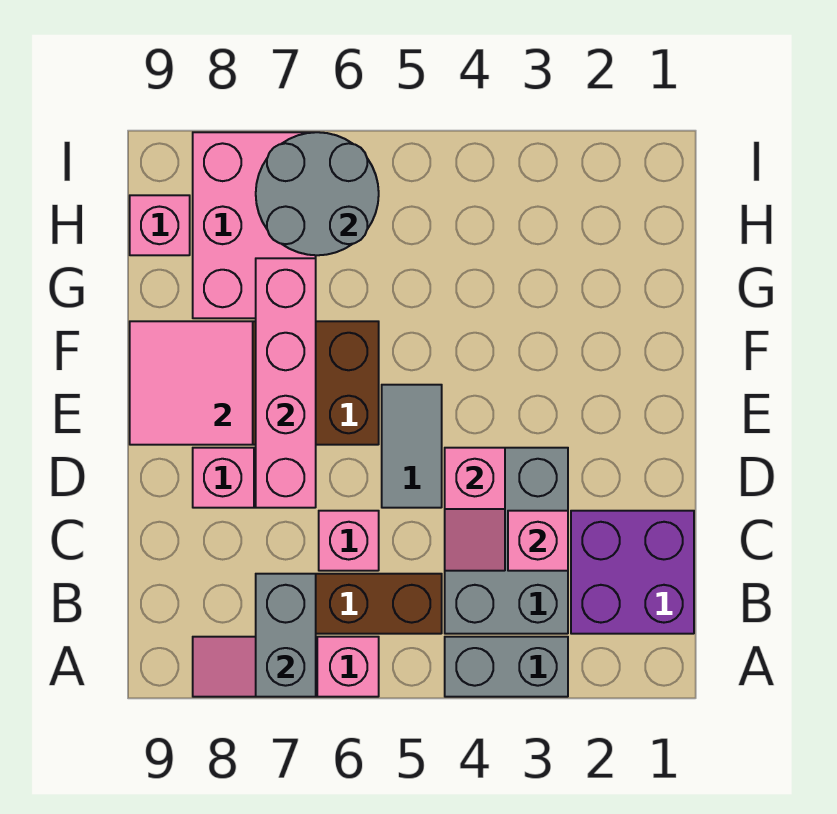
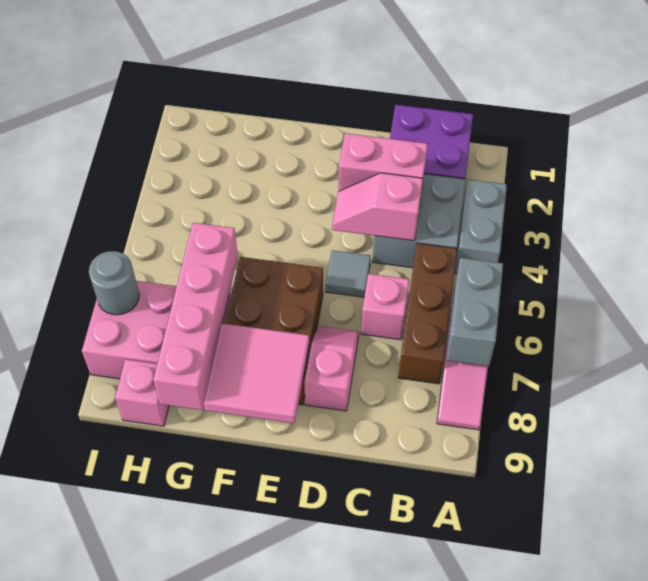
grey 1x2 brick [256,574,316,697] -> grey 1x2 brick turned to [446,258,503,366]
grey 2x3 brick [445,448,568,634] -> grey 2x2 brick [373,174,465,268]
pink 1x1 brick [508,511,568,571] -> pink 1x2 brick [338,133,428,192]
pink 1x2 slope [445,448,505,571] -> pink 1x2 slope turned to [332,173,423,241]
grey 1x2 tile [382,385,442,508] -> grey 1x1 tile [325,250,371,297]
pink 1x4 brick [256,258,316,508] -> pink 1x4 brick turned to [153,223,238,410]
grey 2x2 round brick [256,132,379,255] -> grey 1x1 round brick [89,251,139,315]

